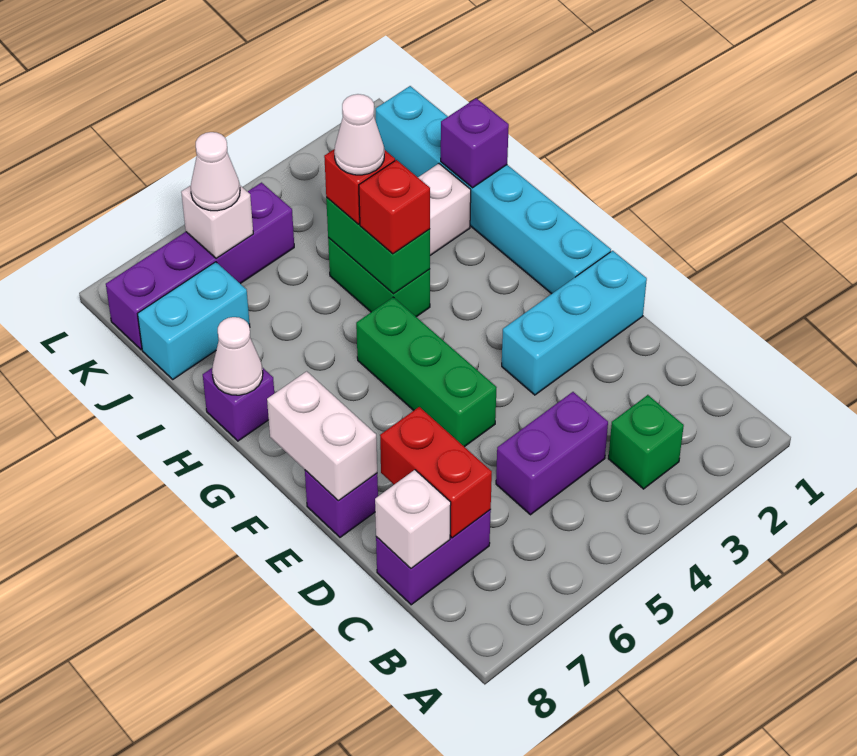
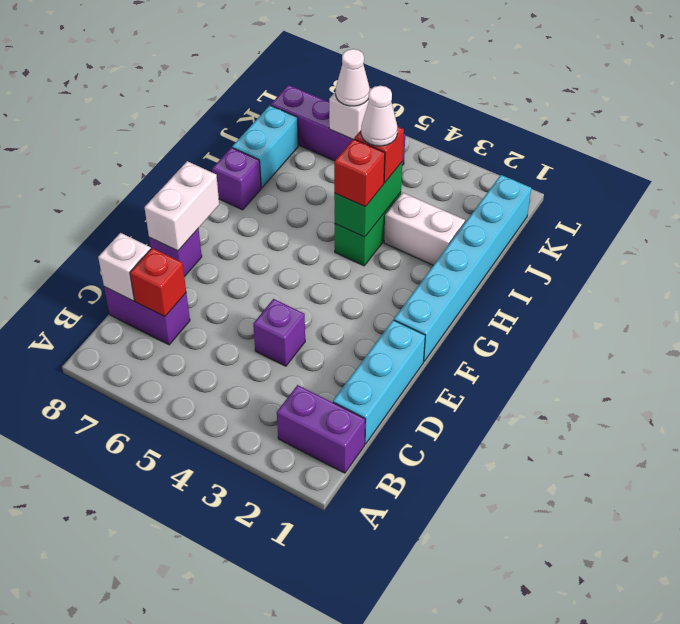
green 1x1 brick [608,395,684,489] -> none
purple 1x2 brick [496,392,608,515] -> purple 1x2 brick moved to [277,385,365,473]
red 1x2 brick [380,407,492,538] -> red 1x1 brick [130,248,186,317]
cyan 1x3 brick [502,251,647,395] -> cyan 1x3 brick turned to [333,320,425,444]
green 1x3 brick [356,297,497,447] -> none
white 1x1 cone [212,317,263,395] -> none
purple 1x1 brick [441,98,509,188] -> purple 1x1 brick moved to [253,299,305,366]
cyan 1x2 brick [138,262,250,379] -> cyan 1x2 brick turned to [232,105,298,188]

